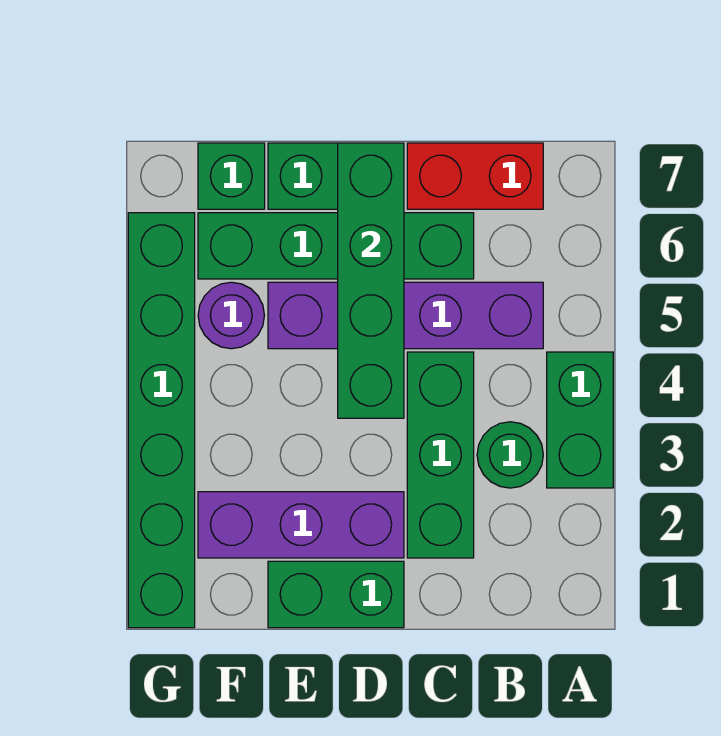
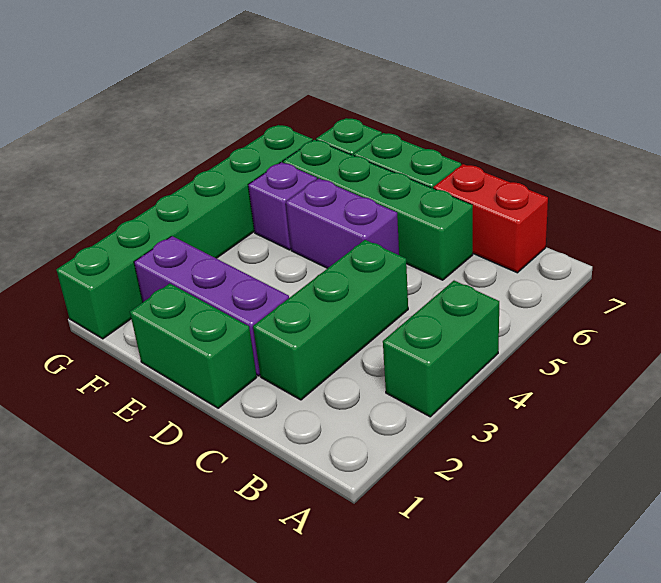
green 1x1 round brick [477,422,543,488] -> none
purple 1x4 brick [268,282,543,349] -> purple 1x2 brick [286,179,399,268]
green 1x4 brick [338,143,404,418] -> none
purple 1x1 round brick [198,282,264,349] -> purple 1x1 brick [248,162,317,250]

